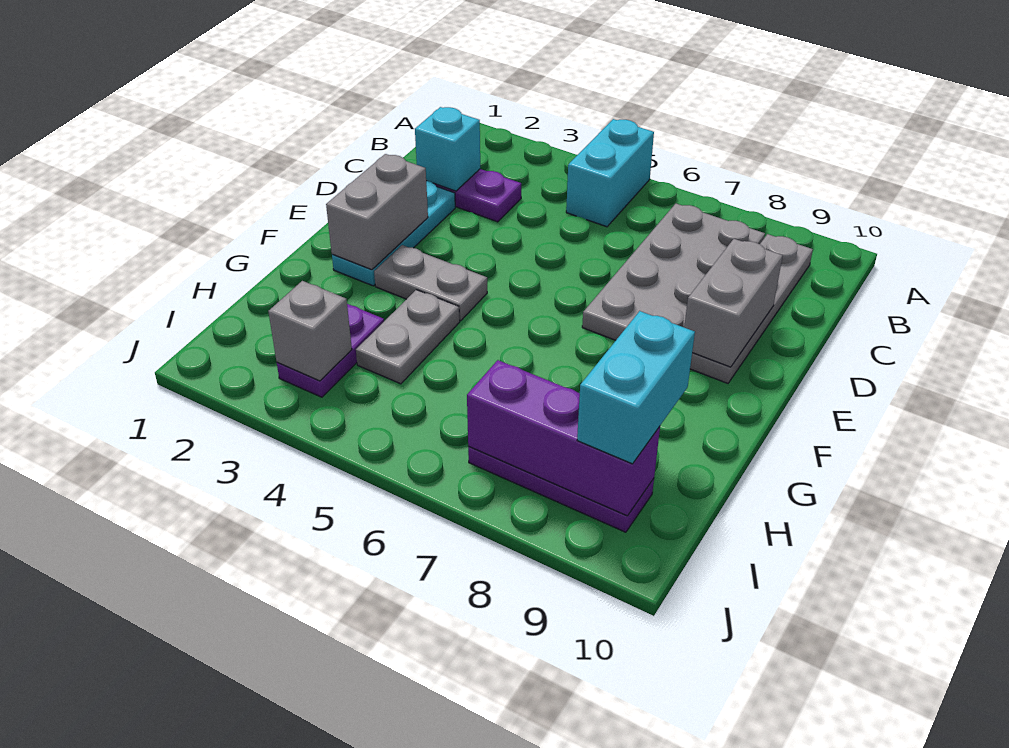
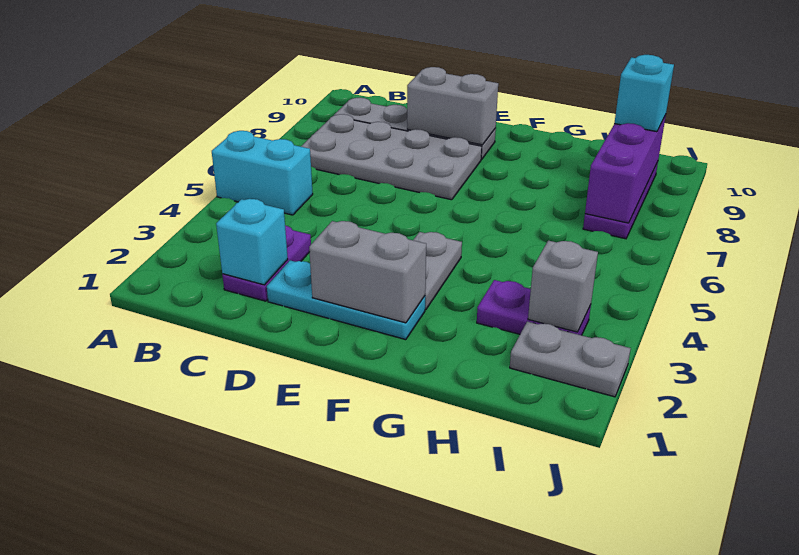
grey 1x2 plate [356,290,460,384] -> grey 1x2 plate moved to [510,322,631,397]
cyan 1x2 brick [577,311,695,464] -> cyan 1x1 brick [614,55,674,132]

